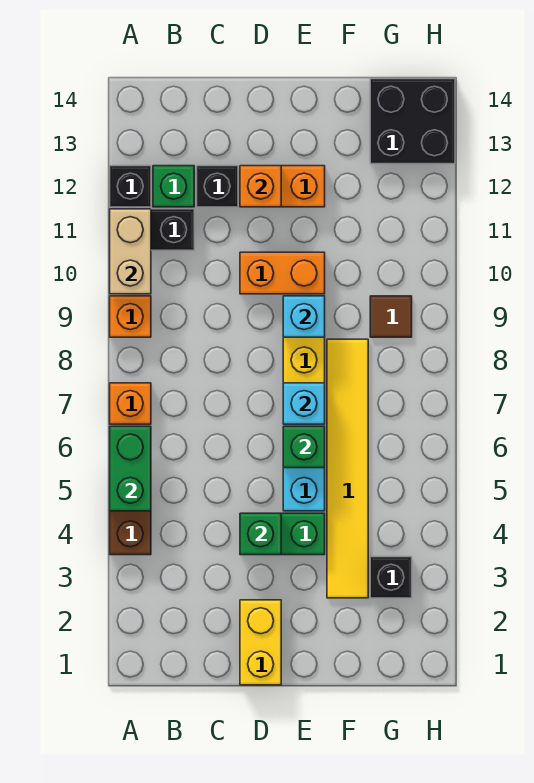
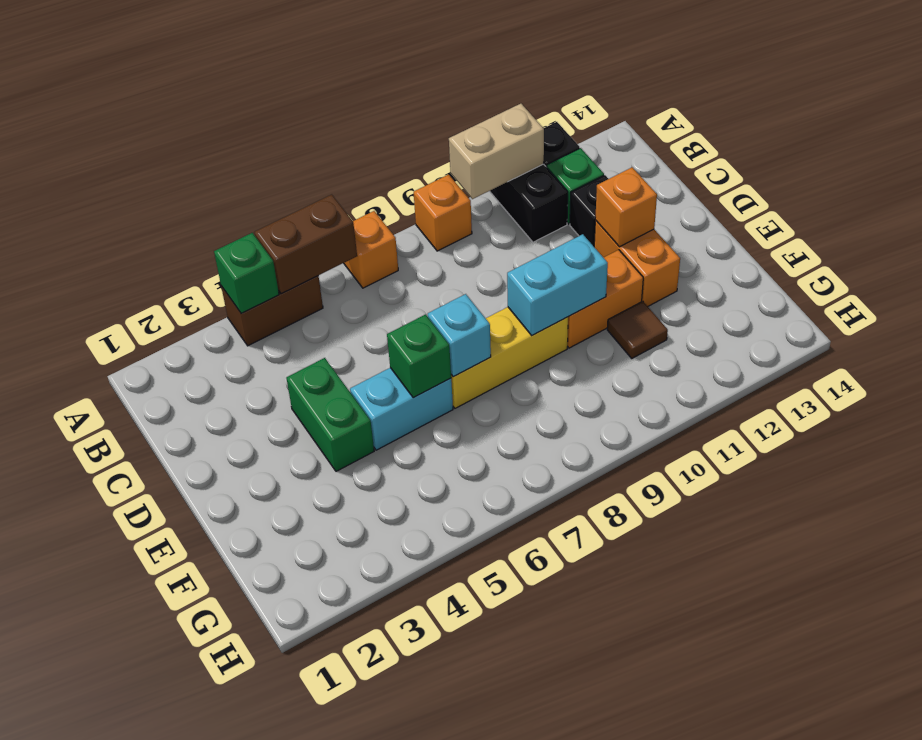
green 1x2 brick [110,426,151,511] -> brown 1x2 brick [255,195,357,294]
yellow 1x2 brick [240,600,281,685] -> none
green 1x1 brick [240,513,281,555] -> green 1x1 brick moved to [214,233,279,314]
orange 1x2 brick [240,252,325,294] -> orange 1x2 brick turned to [567,250,643,348]
cyan 1x1 brick [283,296,325,337] -> cyan 1x2 brick [507,234,608,335]
yellow 1x6 tile [327,339,368,598] -> none
black 1x1 brick [370,557,412,598] -> none
brown 1x1 tile [370,296,412,337] -> brown 1x1 tile moved to [607,301,668,358]
black 2x2 brick [370,79,455,164] -> none

